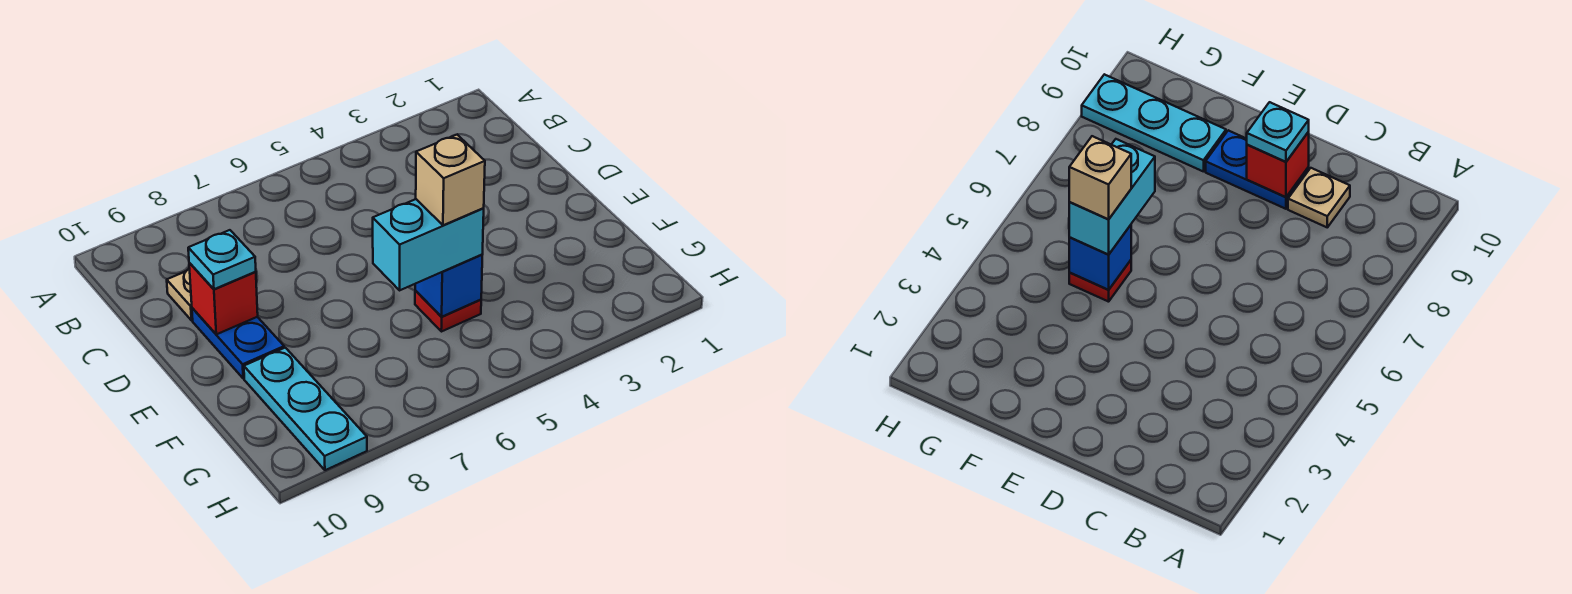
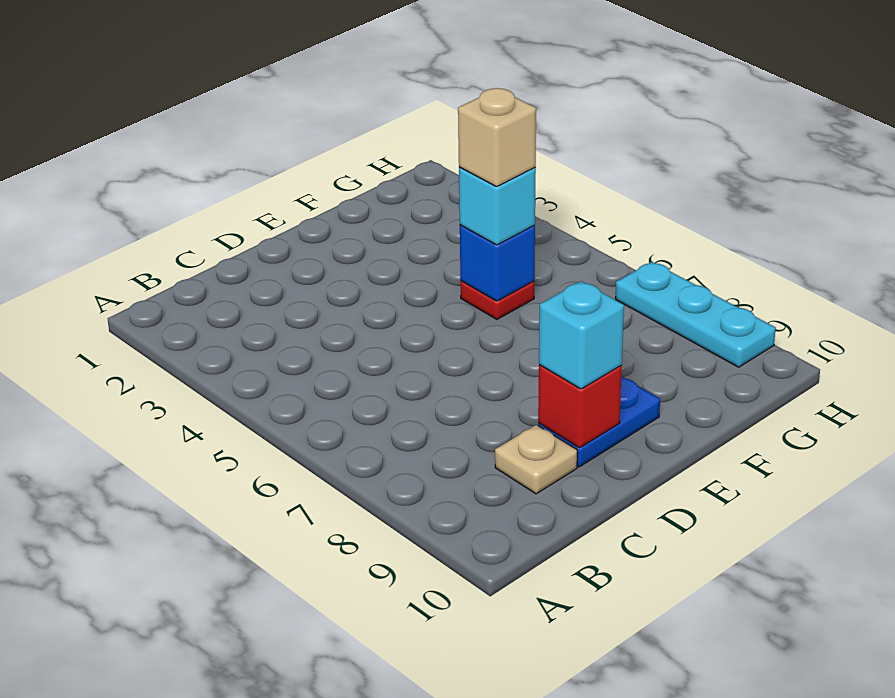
cyan 1x1 plate [188,230,256,289] -> cyan 1x1 brick [539,281,624,389]
cyan 1x2 brick [373,199,484,290] -> cyan 1x1 brick [459,167,536,245]
cyan 1x3 plate [244,348,367,470] -> cyan 1x3 plate turned to [616,262,776,367]

